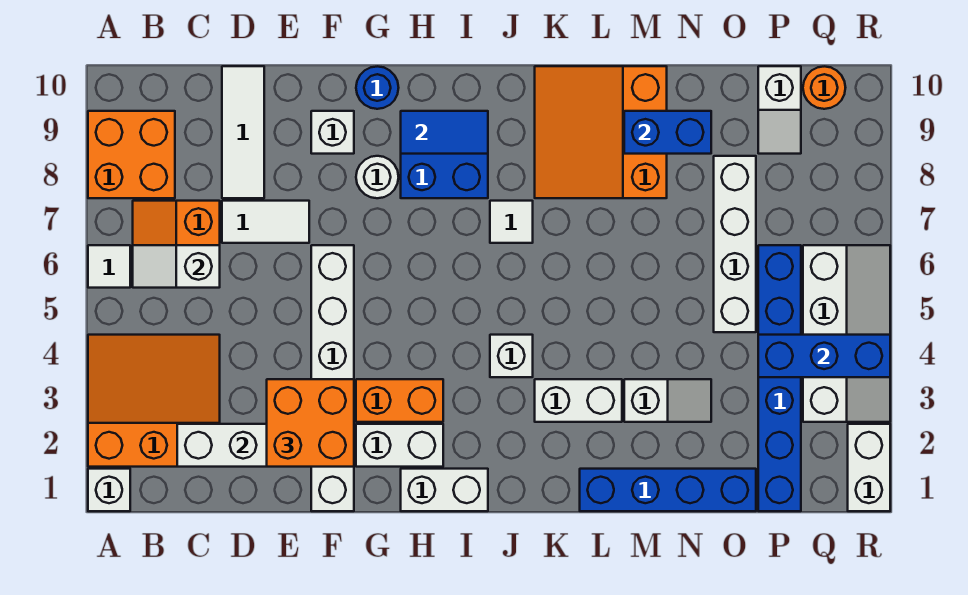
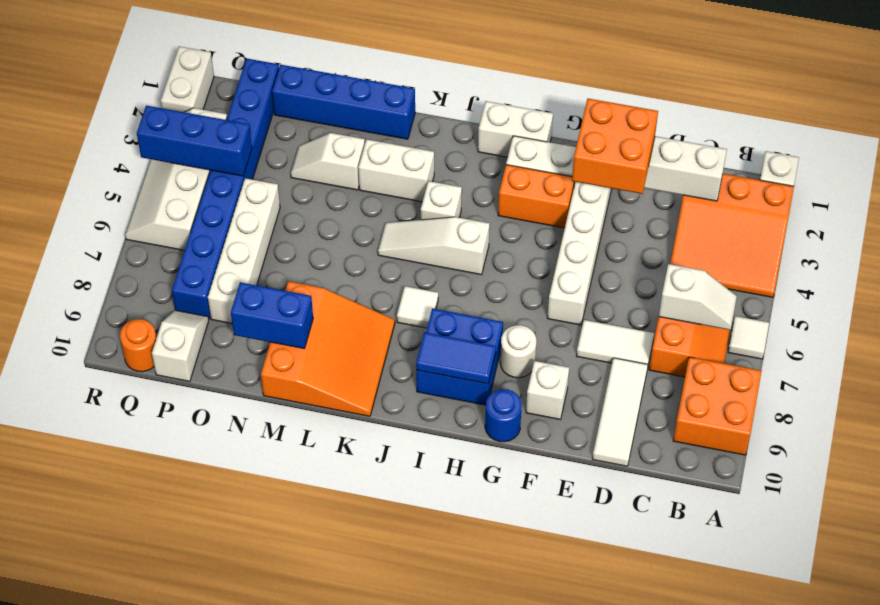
none -> white 1x3 slope [378,217,489,275]
blue 1x6 brick [758,245,801,511] -> blue 1x8 brick [172,59,279,318]

